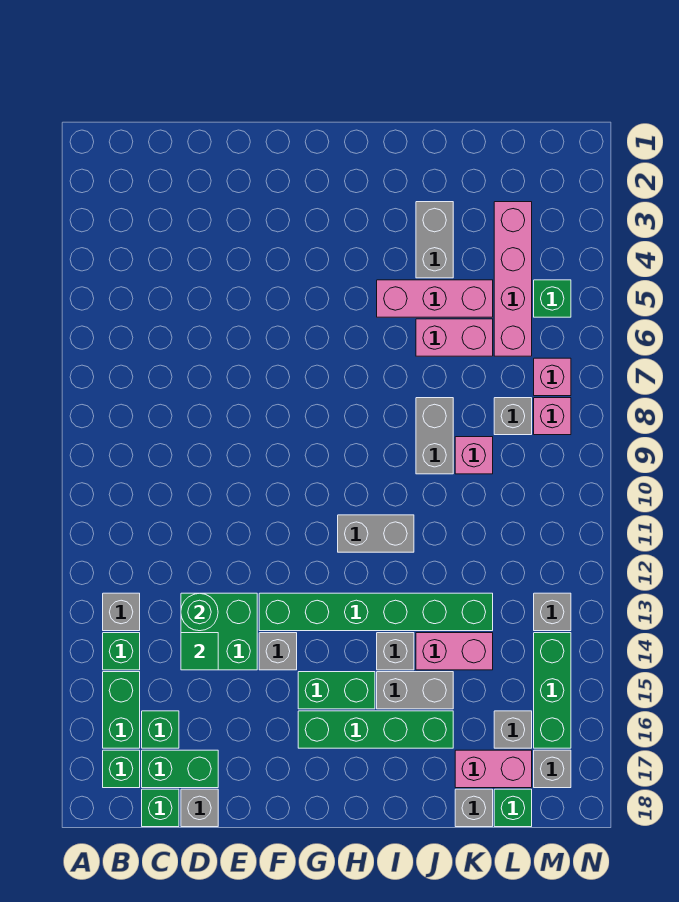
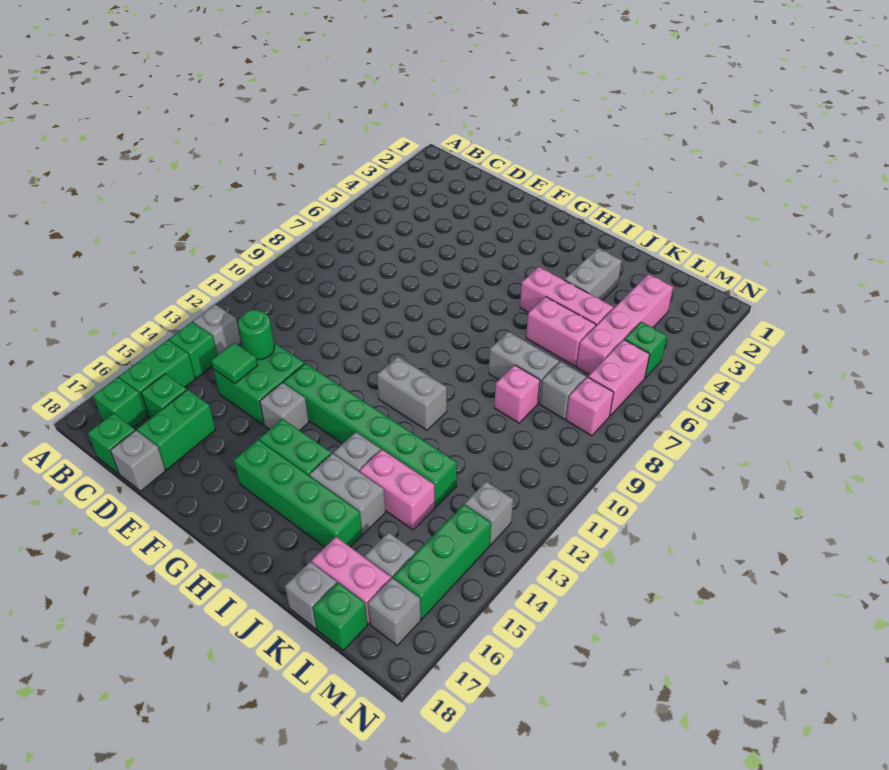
green 1x2 brick [142,750,218,788] -> green 1x2 brick turned to [137,390,216,470]
grey 1x2 brick [416,398,453,474] -> grey 1x2 brick turned to [489,332,559,403]
pink 1x1 brick [534,358,571,396] -> pink 1x2 brick [588,340,650,416]

